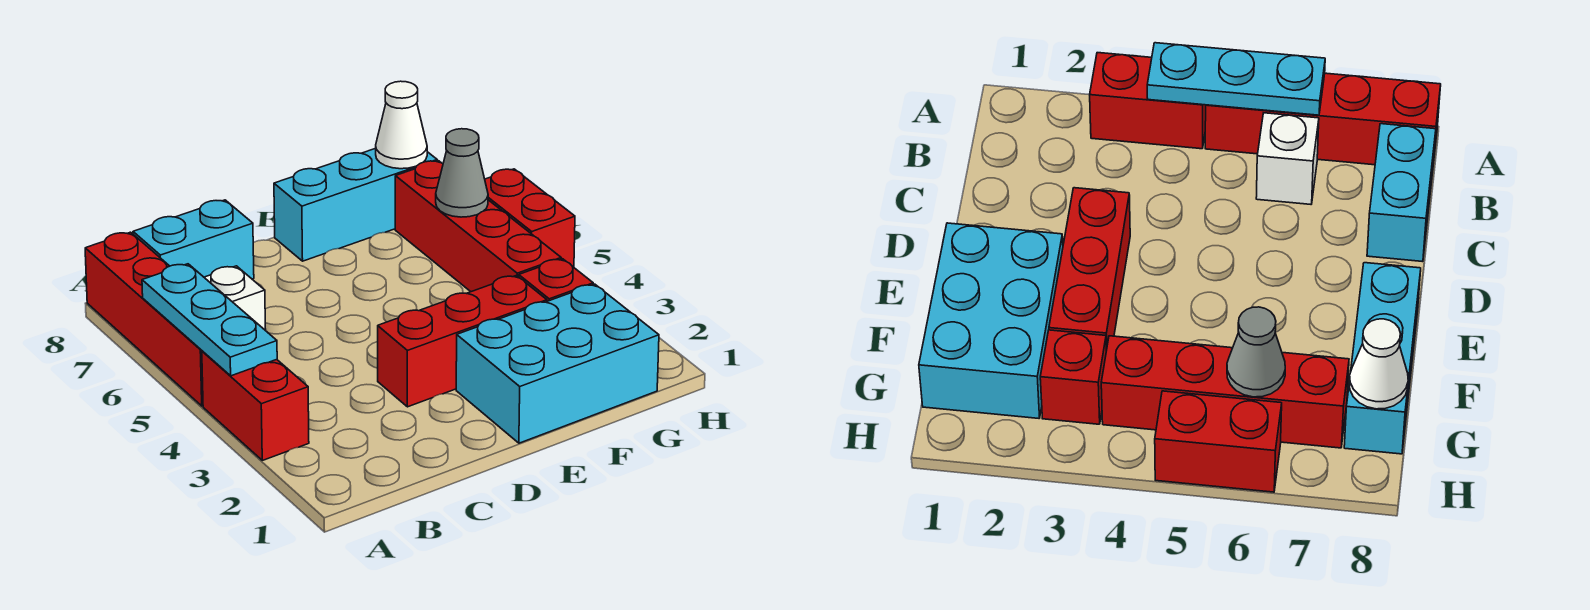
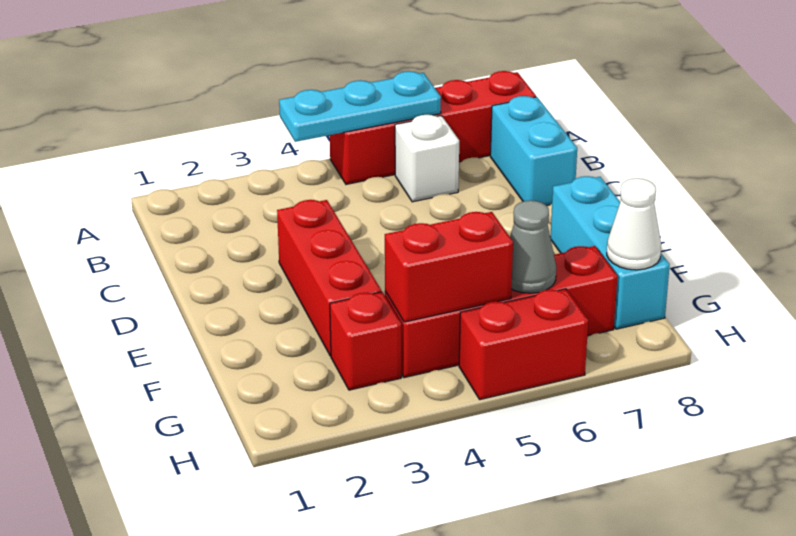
red 1x2 brick [202,351,309,460] -> red 1x2 brick moved to [385,212,513,322]
cyan 2x3 brick [456,284,659,443] -> none

